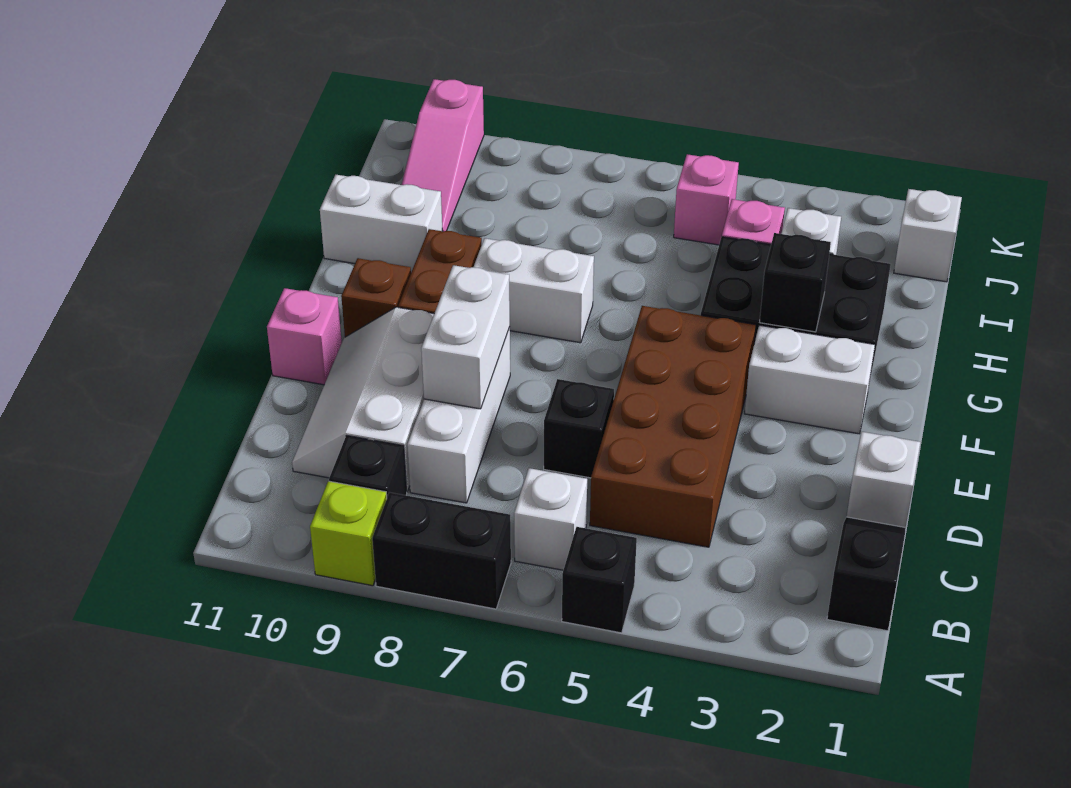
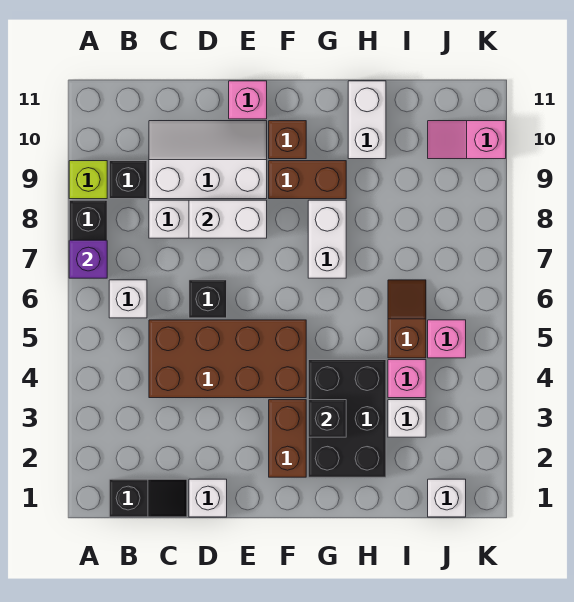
black 1x1 brick [562,527,637,633] -> none
none -> purple 1x1 brick [69,240,107,278]
white 1x2 brick [745,325,875,434] -> brown 1x2 brick [269,400,306,477]
none -> brown 1x2 slope [388,280,426,358]
pink 1x3 slope [402,79,484,231] -> pink 1x2 slope [428,121,506,159]

